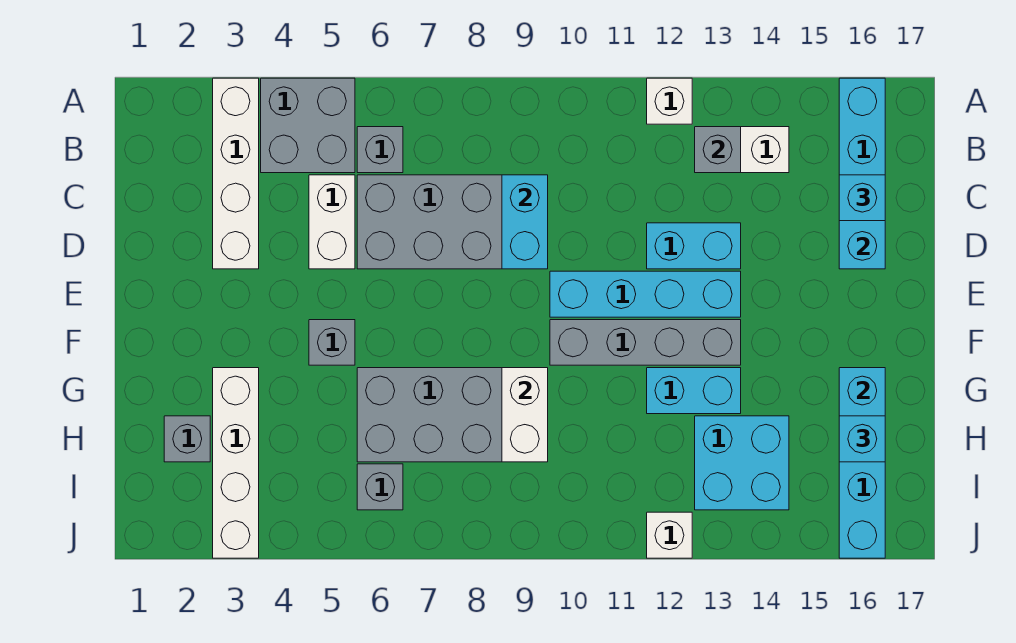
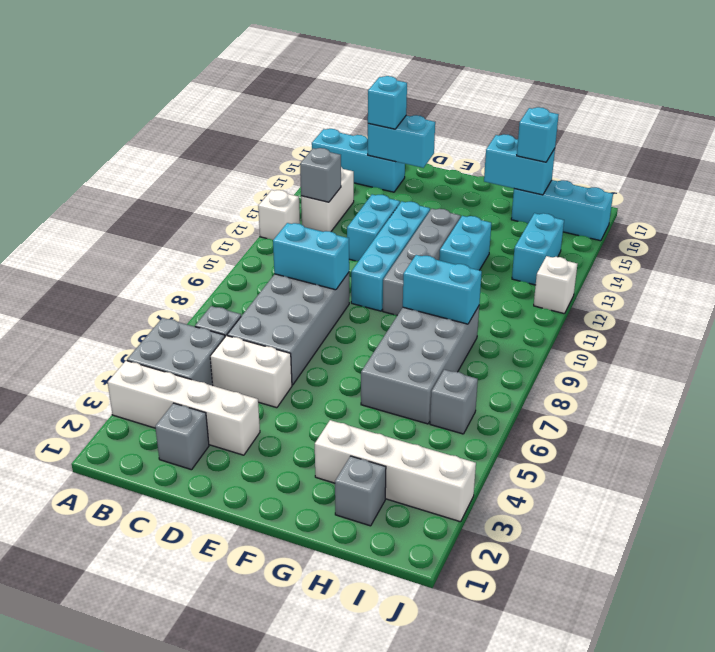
grey 1x1 brick [309,320,355,365] -> grey 1x1 brick moved to [155,403,209,470]
white 1x2 brick [502,368,548,462] -> cyan 1x2 brick [403,255,482,324]
cyan 2x2 brick [695,416,789,510] -> cyan 1x2 brick [512,213,564,285]

